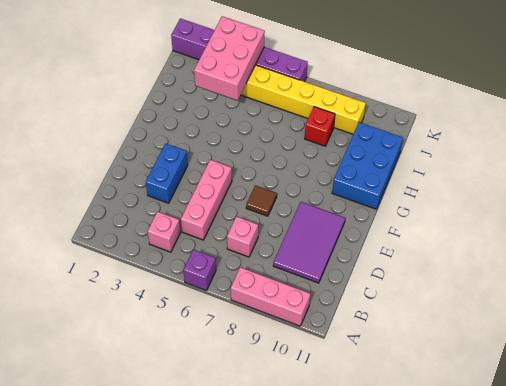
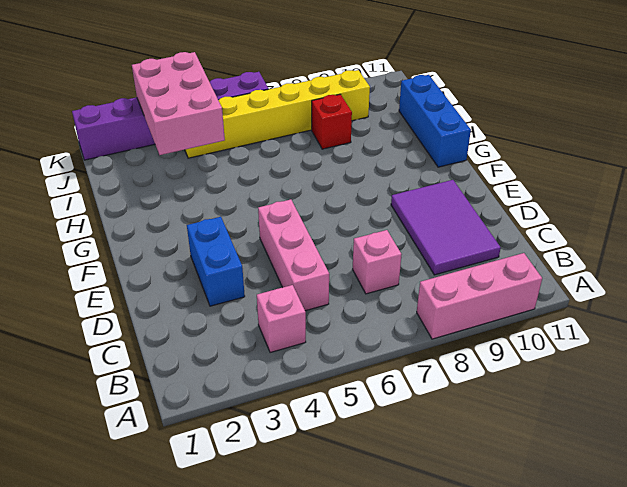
purple 1x1 brick [183,250,216,291] -> none
brown 1x1 tile [246,185,277,216] -> none
blue 2x3 brick [332,122,403,209] -> blue 1x3 brick [399,75,471,167]

